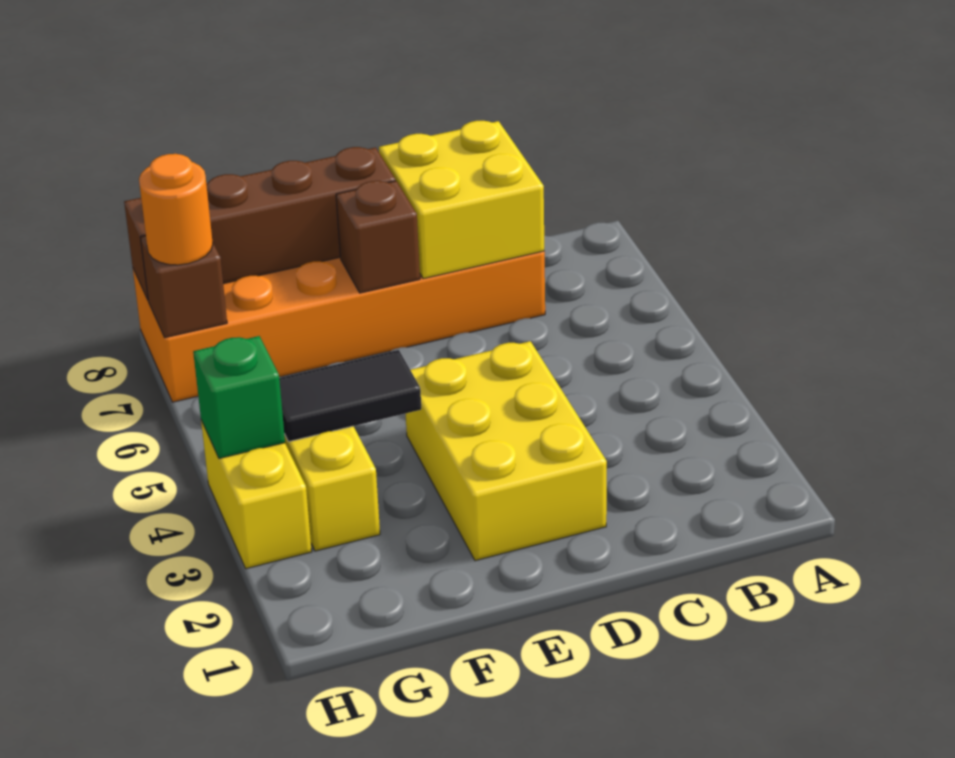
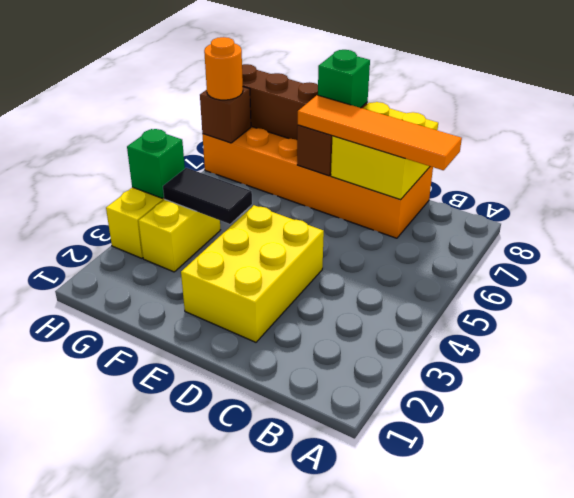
none -> orange 1x4 tile [298,95,462,170]
none -> green 1x1 brick [318,50,370,108]

